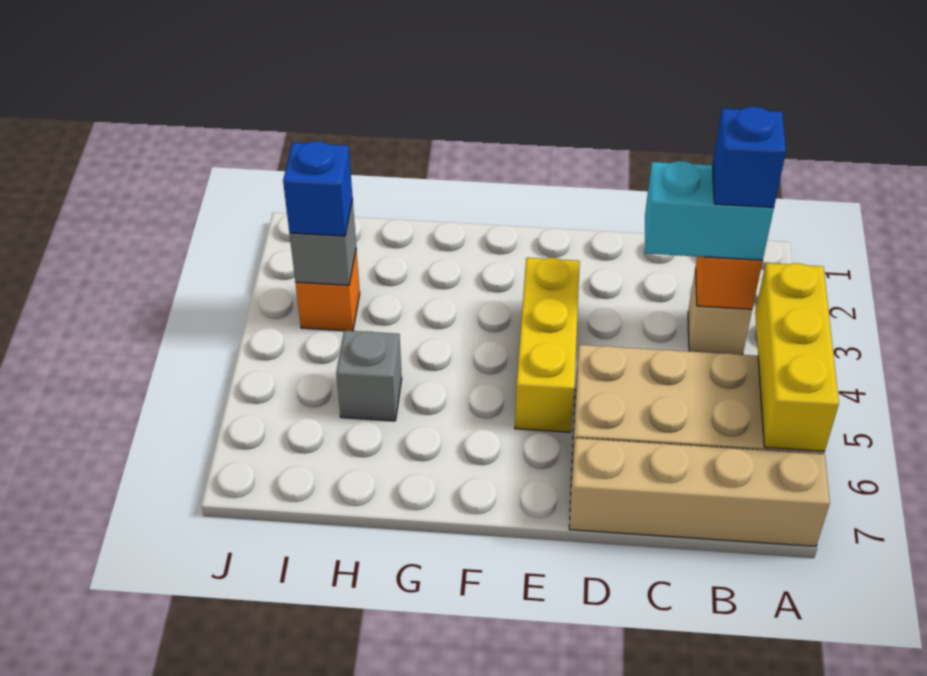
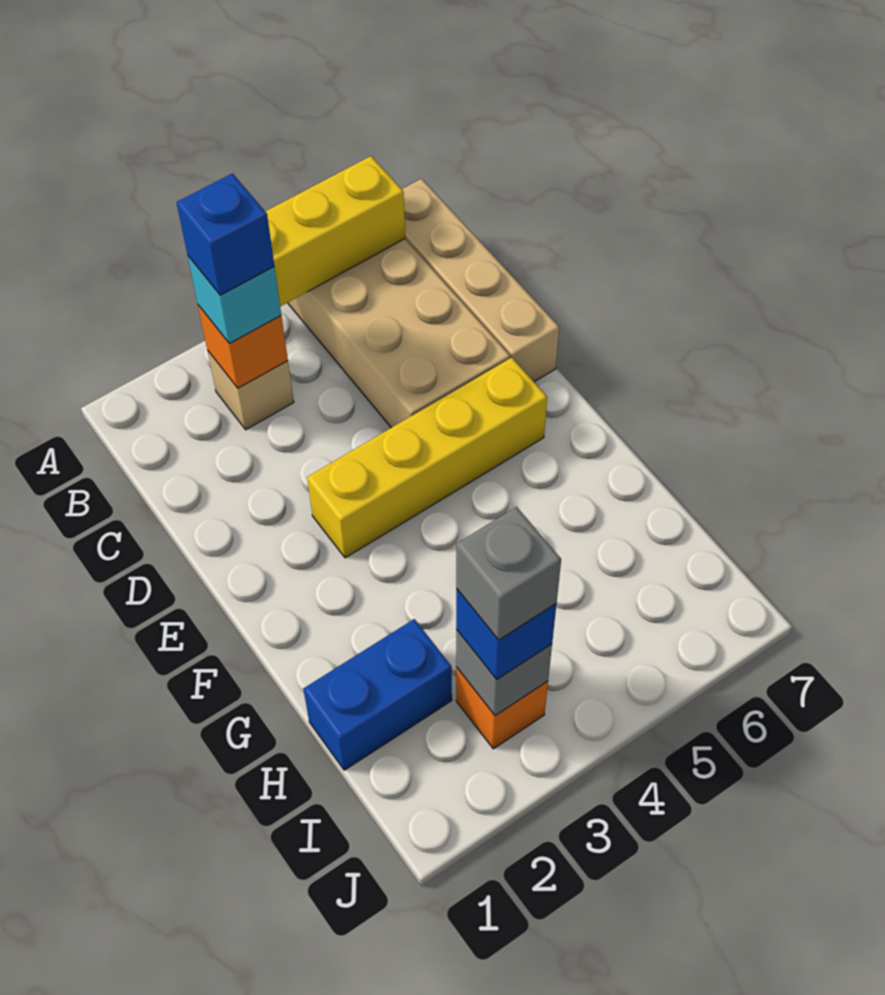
cyan 1x2 brick [645,161,774,260] -> cyan 1x1 brick [188,256,281,343]
yellow 1x3 brick [515,258,580,432] -> yellow 1x4 brick [307,358,547,558]
none -> blue 1x2 brick [303,619,452,770]
grey 1x1 brick [336,330,402,421] -> grey 1x1 brick moved to [456,507,561,640]

